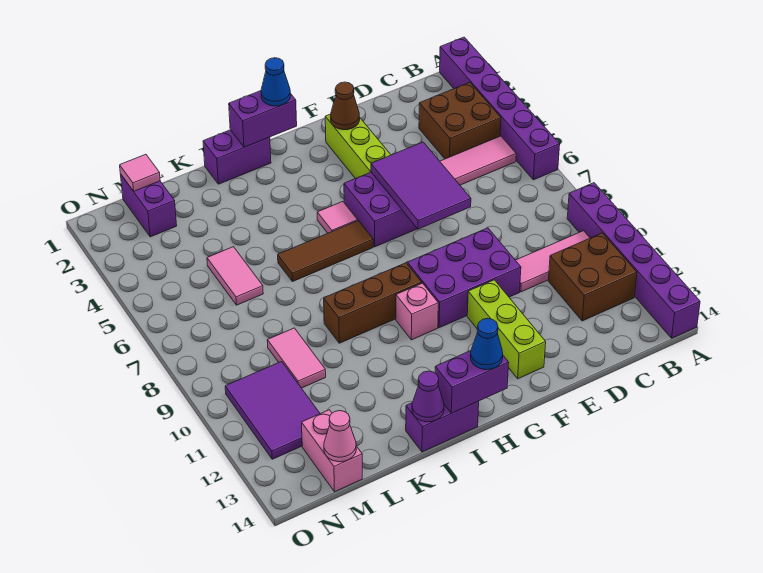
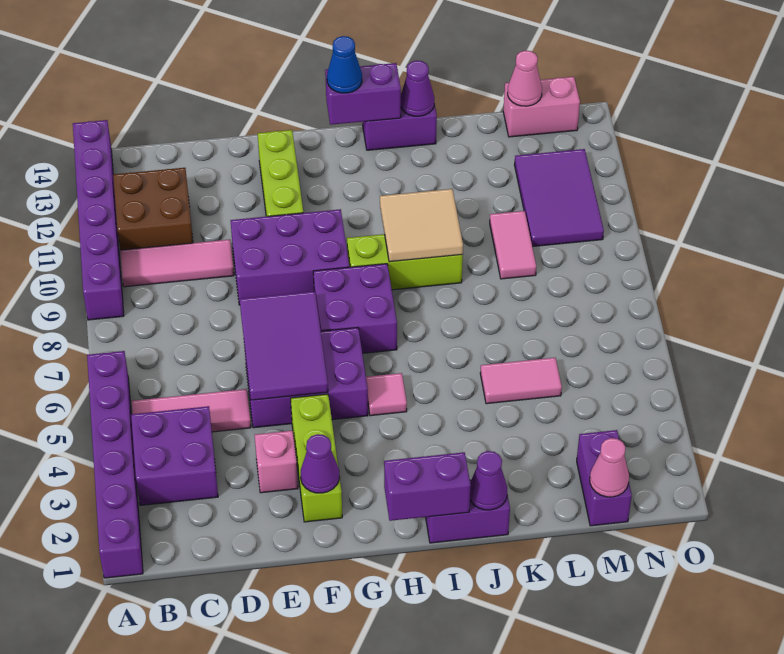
brown 2x2 brick [419,82,501,159] -> purple 2x2 brick [131,406,218,505]
brown 1x1 cone [331,82,360,130] -> purple 1x1 cone [300,434,339,493]
none -> purple 2x2 brick [313,264,397,353]
blue 1x1 cone [261,58,290,106] -> none
brown 1x3 tile [278,221,373,282] -> none
brown 1x3 brick [324,263,422,343] -> lime 1x3 brick [347,234,463,290]
pink 1x1 brick [396,283,438,340] -> pink 1x1 brick moved to [255,431,298,493]
none -> tan 2x2 tile [380,189,463,262]
none -> purple 1x1 cone [470,451,507,510]
pink 1x2 tile [207,247,263,305] -> pink 1x2 tile turned to [480,358,562,404]
pink 1x1 tile [120,154,160,191] -> pink 1x1 cone [590,438,629,497]
pink 1x2 brick [302,410,362,492] -> pink 1x2 brick turned to [503,77,580,137]

